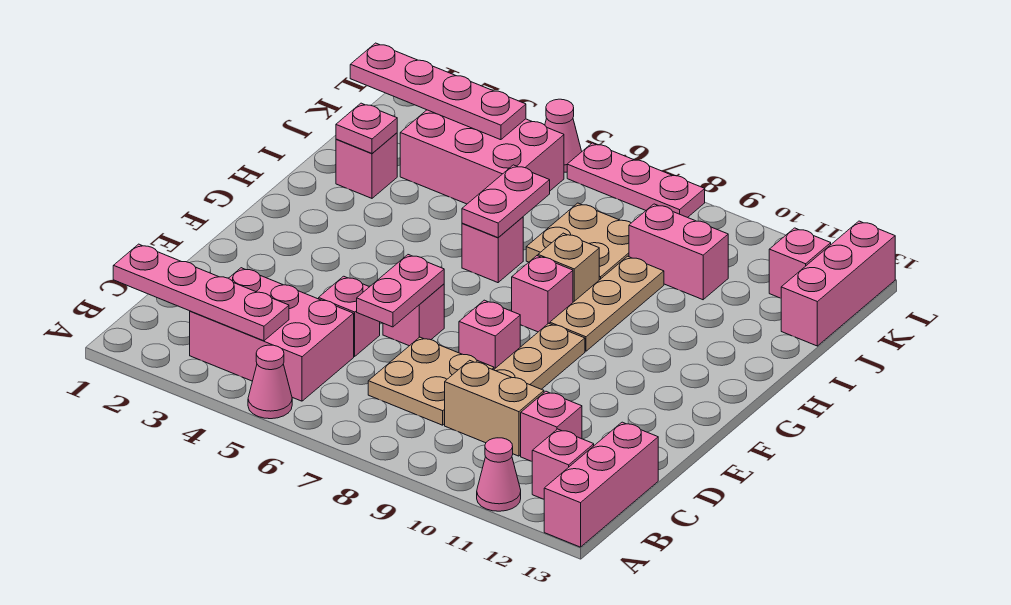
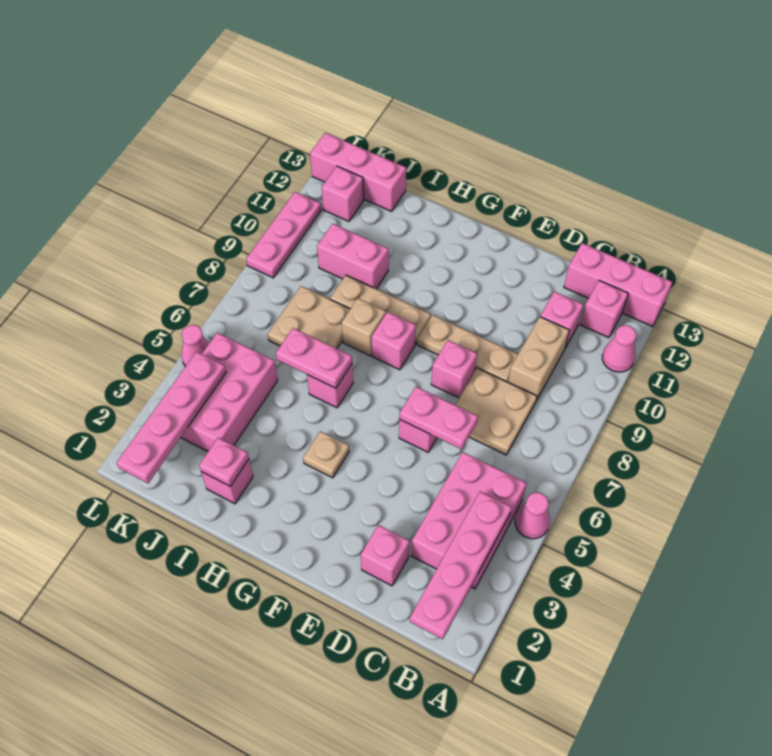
pink 1x1 brick [319,276,380,356] -> pink 1x1 brick moved to [361,525,410,586]
none -> tan 1x1 plate [303,431,349,478]
pink 1x2 brick [629,204,728,300] -> pink 1x2 brick turned to [317,224,389,289]
pink 1x3 plate [567,143,705,218] -> pink 1x3 plate moved to [246,192,321,278]

